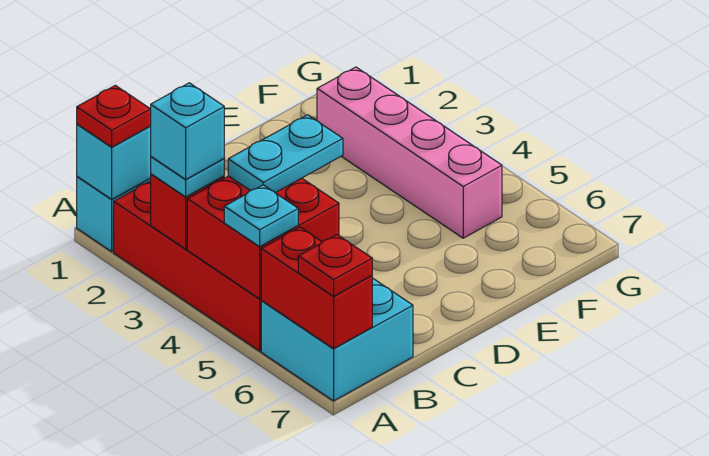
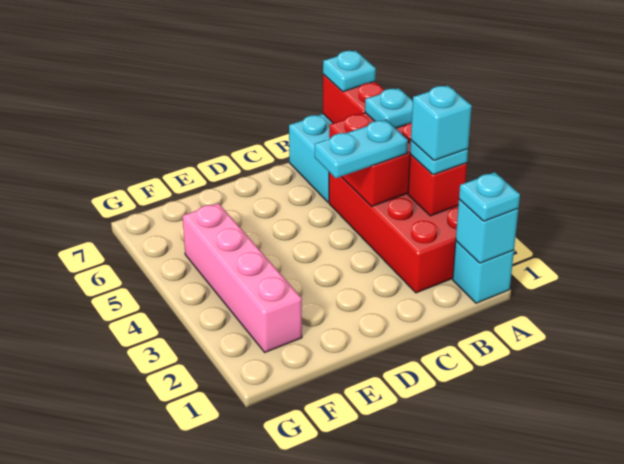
red 1x1 plate [77,85,151,147] -> cyan 1x1 plate [459,172,520,221]
red 1x1 plate [298,235,372,296] -> cyan 1x1 plate [323,51,376,92]

